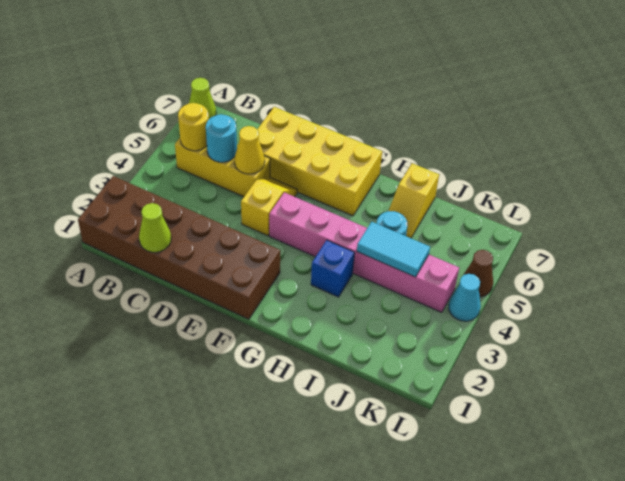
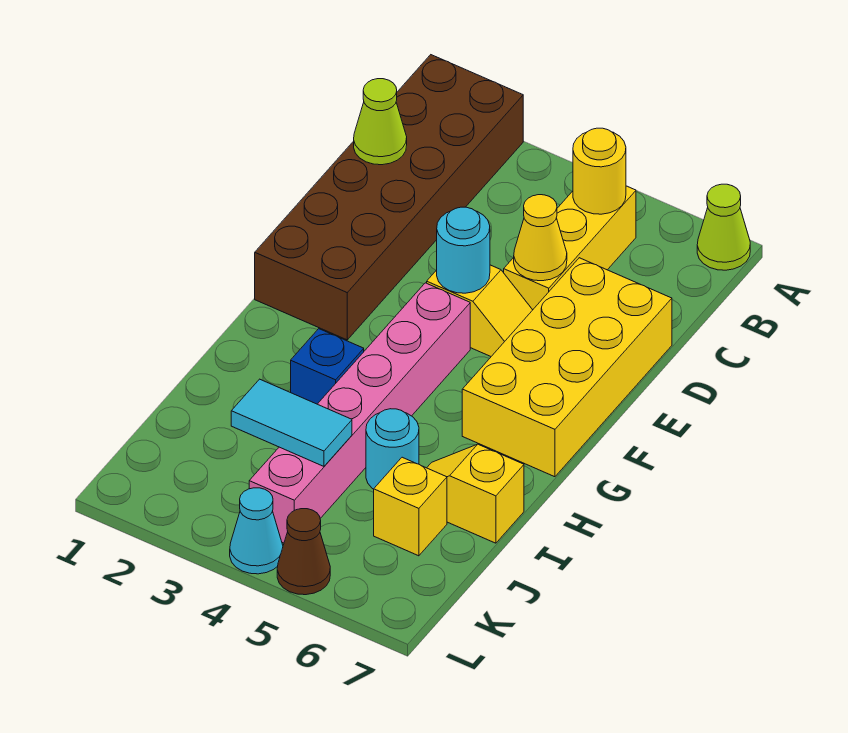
cyan 1x1 round brick [206,114,237,162] -> cyan 1x1 round brick moved to [437,207,490,293]
cyan 1x2 tile [357,222,430,277] -> cyan 1x2 tile turned to [231,379,352,466]
none -> yellow 1x1 brick [374,457,447,556]

